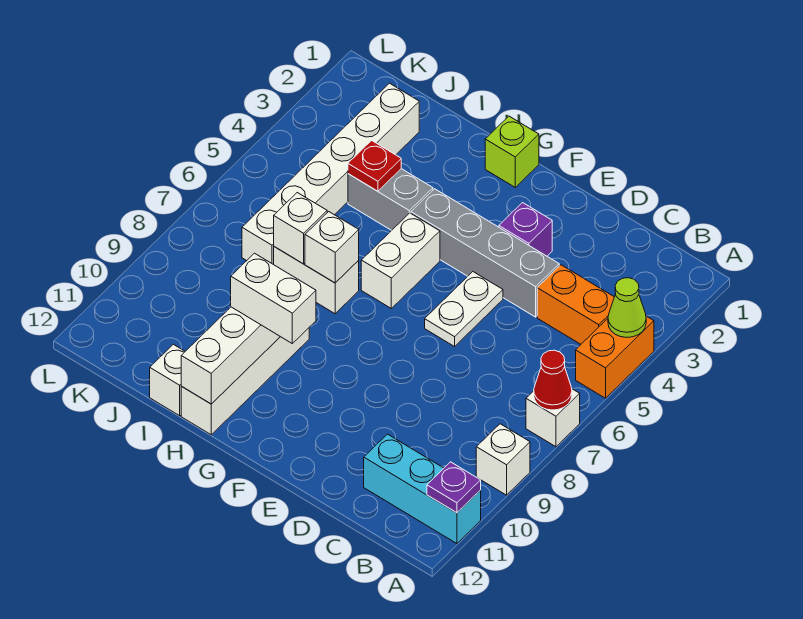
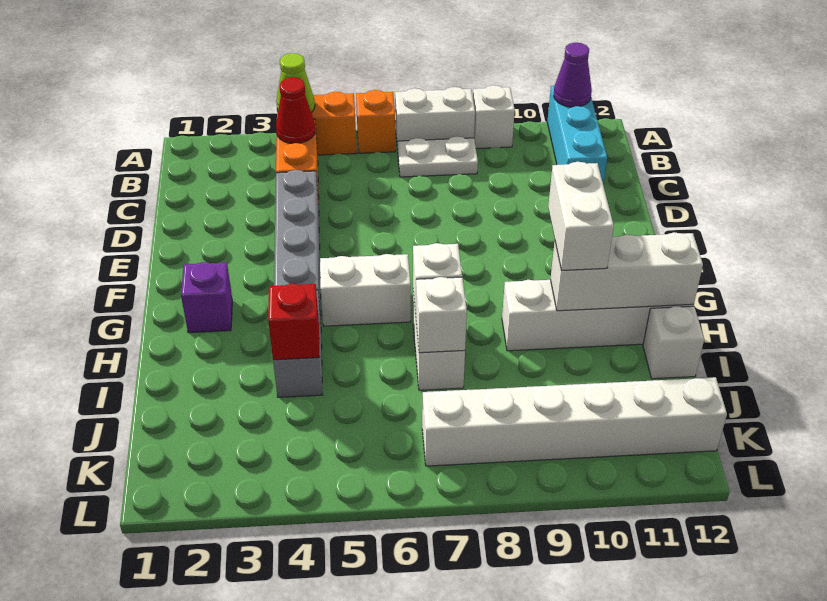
none -> orange 1x1 brick [356,90,396,153]
white 1x1 brick [526,389,580,447] -> white 1x2 brick [395,87,475,150]
red 1x1 cone [534,350,572,410] -> red 1x1 cone moved to [276,77,315,143]
purple 1x1 plate [427,462,481,513] -> purple 1x1 cone [554,43,592,107]
purple 1x1 brick [499,203,552,256] -> purple 1x1 brick moved to [181,262,232,333]
white 1x2 plate [425,272,503,346] -> white 1x2 plate moved to [398,136,478,177]
lime 1x1 brick [485,116,539,187] -> none
red 1x1 plate [348,141,401,191] -> red 1x1 brick [268,284,320,360]
white 1x6 brick [242,83,419,264] -> white 1x6 brick moved to [422,377,727,466]

